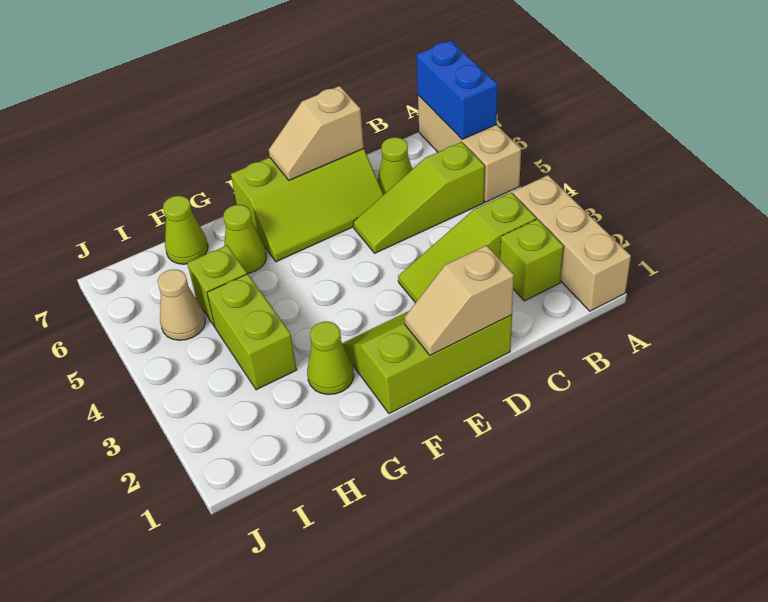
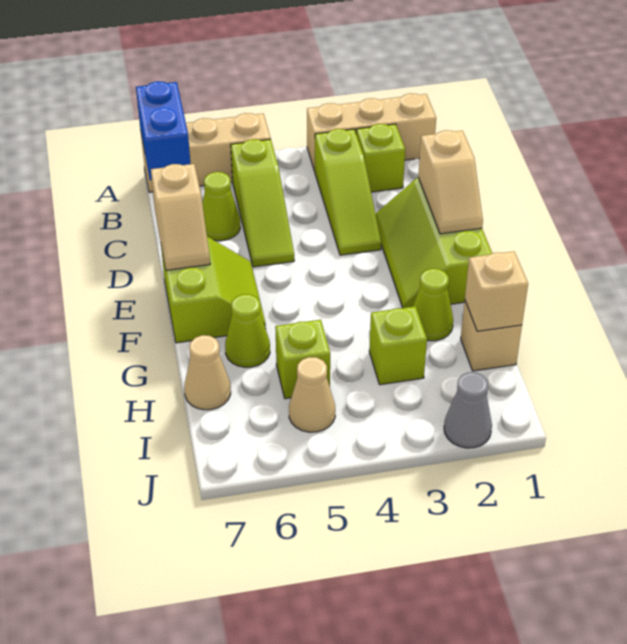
blue 1x2 brick [416,40,498,139] -> blue 1x2 brick turned to [136,81,190,180]
lime 2x3 slope [231,149,384,262] -> lime 2x2 slope [161,237,266,343]
none -> tan 1x1 brick [461,301,522,371]
none -> tan 1x1 brick [465,251,528,331]
lime 1x2 brick [207,274,297,390] -> lime 1x1 brick [369,306,427,385]
lime 1x1 cone [163,196,208,264] -> tan 1x1 cone [184,335,231,410]
none -> grey 1x1 cone [444,372,492,448]

